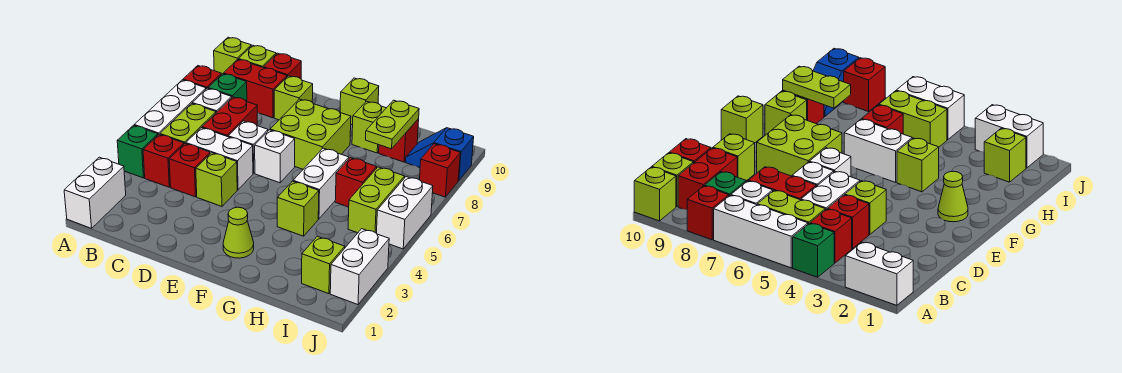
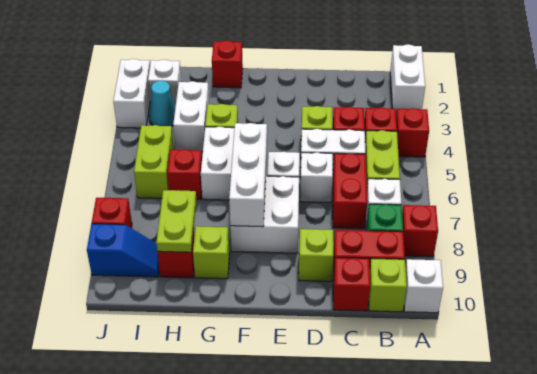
green 1x1 brick [117,125,158,178] -> red 1x1 brick [396,108,429,157]
white 1x3 brick [134,80,206,135] -> white 1x3 brick moved to [229,123,267,227]
lime 1x1 brick [214,37,251,74] -> white 1x1 brick [404,259,443,313]
lime 2x2 brick [270,99,351,169] -> white 2x2 brick [230,176,299,253]
lime 1x1 cone [223,207,254,258] -> none
lime 1x1 brick [340,78,379,125] -> none
none -> red 1x1 brick [212,41,243,88]
lime 1x1 brick [302,236,345,294] -> white 1x1 brick [148,60,181,106]
none -> cyan 1x1 cone [149,81,176,126]
white 1x2 brick [377,177,433,249] -> white 1x2 brick moved to [173,81,209,152]

